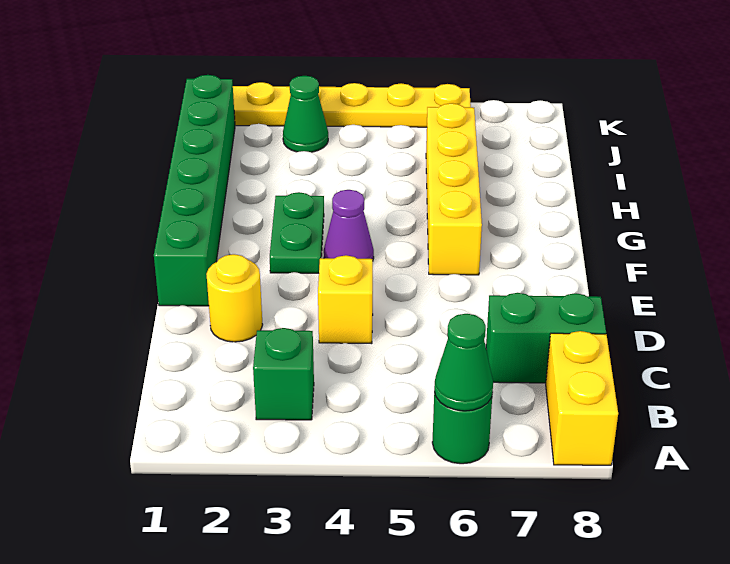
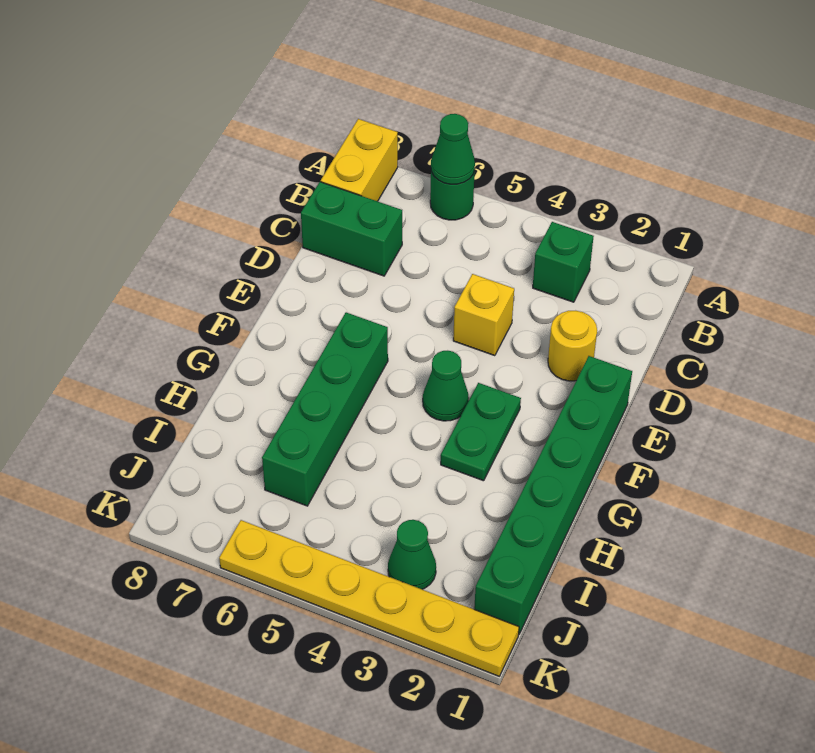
purple 1x1 cone [324,190,374,259] -> green 1x1 cone [423,351,469,421]
yellow 1x4 brick [426,103,482,275] -> green 1x4 brick [262,312,388,506]

